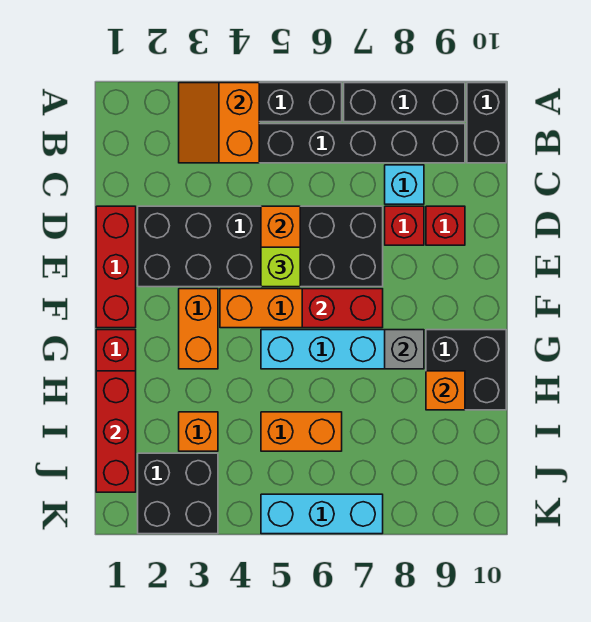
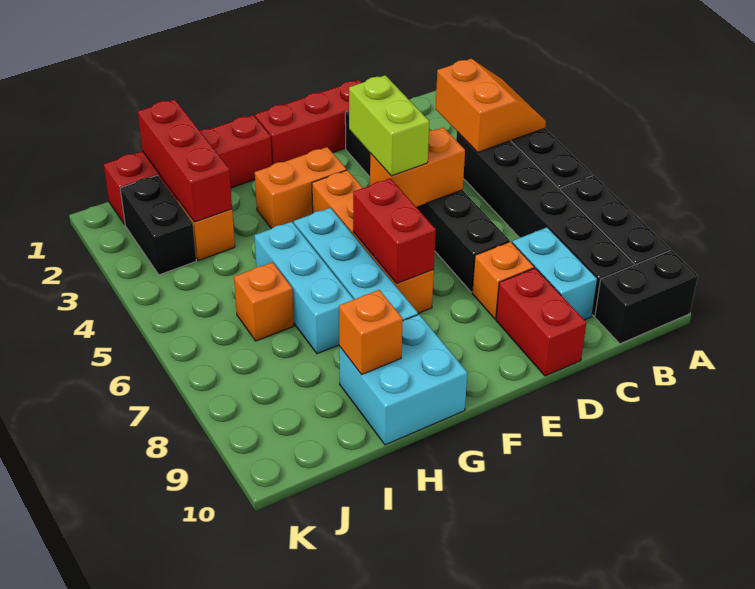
orange 2x2 slope [179,83,259,163] -> orange 2x2 slope turned to [436,59,546,152]
cyan 1x1 brick [385,165,424,204] -> cyan 1x2 brick [512,227,597,320]
black 2x6 brick [138,206,383,287] -> black 1x6 brick [345,111,510,292]
red 1x1 brick [385,206,424,245] -> orange 1x1 brick [472,242,534,319]
red 1x1 brick [426,206,465,245] -> red 1x2 brick [496,268,586,376]
lime 1x1 brick [261,247,300,287] -> lime 1x2 brick [349,75,429,176]
grey 1x1 brick [385,330,424,369] -> none
black 2x2 brick [426,330,506,410] -> cyan 2x2 brick [339,315,467,445]
red 1x3 brick [96,371,136,492] -> red 1x3 brick turned to [138,99,232,222]
orange 1x2 brick [261,412,342,451] -> orange 1x1 brick [234,262,294,341]
black 2x2 brick [138,453,218,534] -> black 1x2 brick [120,175,196,275]
cyan 1x3 brick [261,494,383,534] -> cyan 1x3 brick moved to [254,222,354,354]

